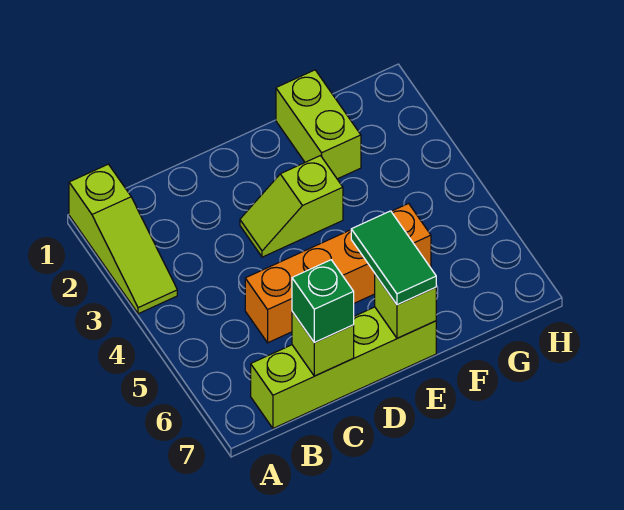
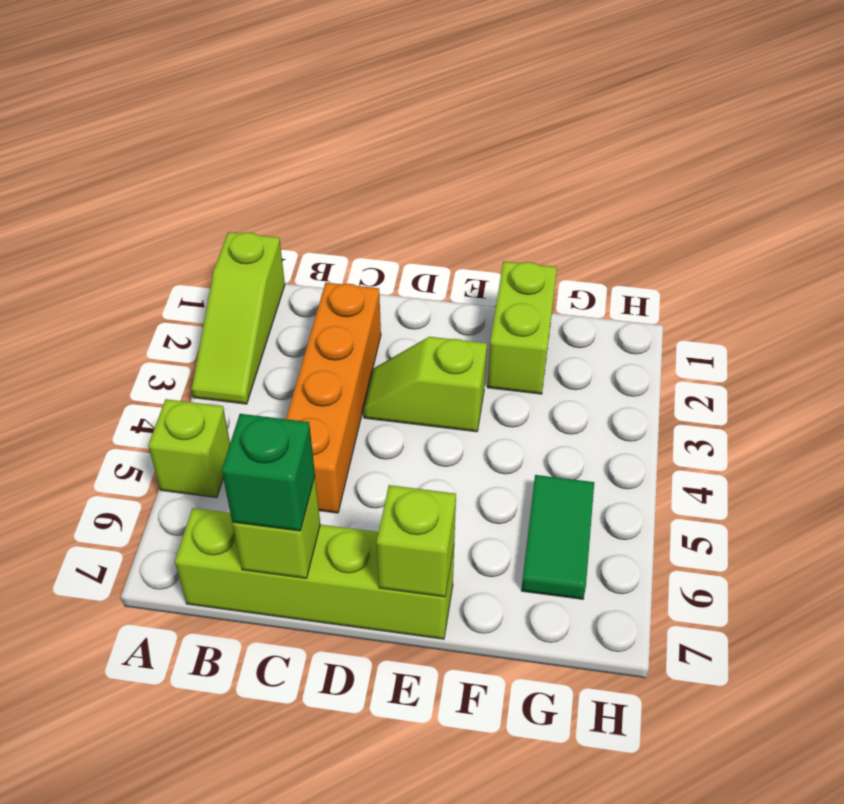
none -> lime 1x1 brick [148,399,230,498]
orange 1x4 brick [245,204,431,343] -> orange 1x4 brick turned to [286,283,381,513]
green 1x2 tile [351,211,436,305] -> green 1x2 tile moved to [521,475,594,599]

